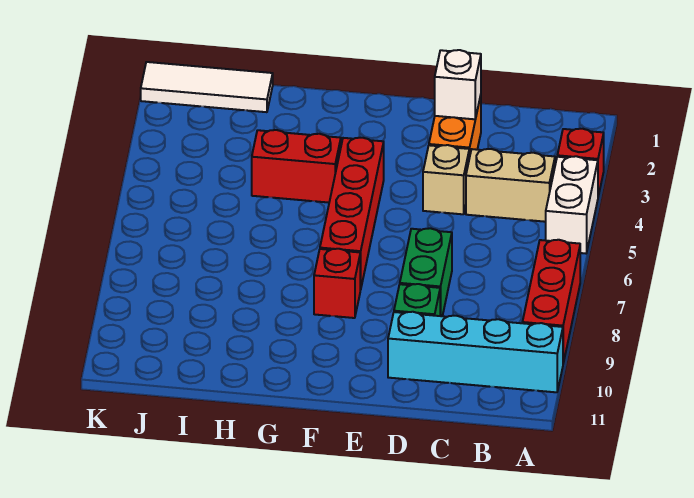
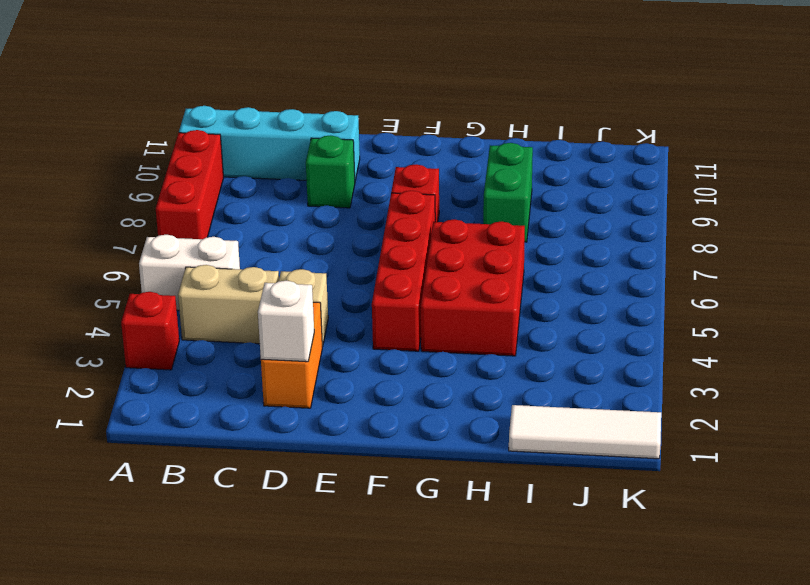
white 1x2 brick [546,156,598,253] -> white 1x2 brick turned to [139,235,240,310]
green 1x2 brick [400,228,452,316] -> green 1x2 brick moved to [483,143,533,242]
red 1x2 brick [252,130,341,203] -> red 2x3 brick [421,219,525,356]

